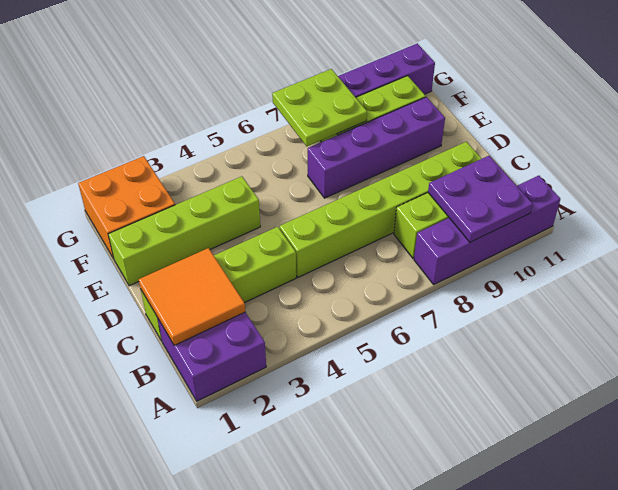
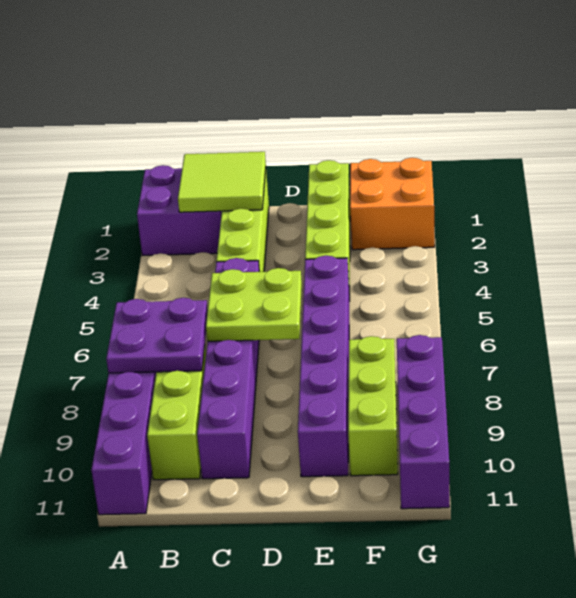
purple 2x2 plate [428,156,533,242] -> purple 2x2 plate moved to [106,298,208,373]
orange 2x2 tile [139,248,245,345] -> lime 2x2 tile [178,152,266,212]
lime 1x6 brick [280,142,482,277] -> purple 1x6 brick [197,258,259,479]
purple 1x4 brick [308,97,445,198] -> purple 1x6 brick [298,255,350,477]
lime 2x2 plate [272,69,367,146] -> lime 2x2 plate moved to [206,268,302,341]

